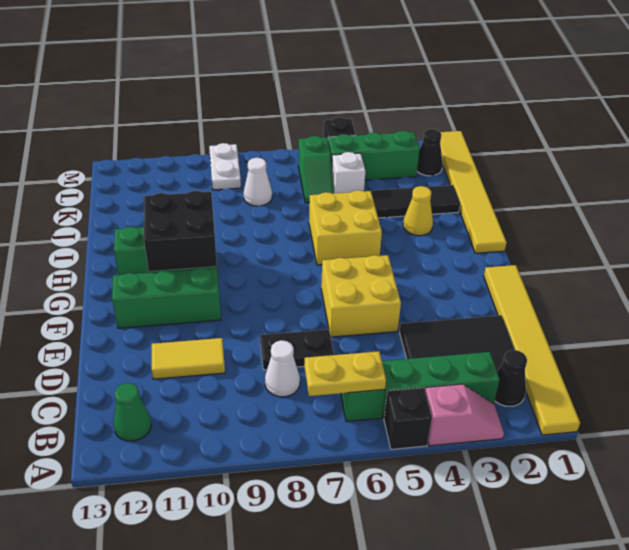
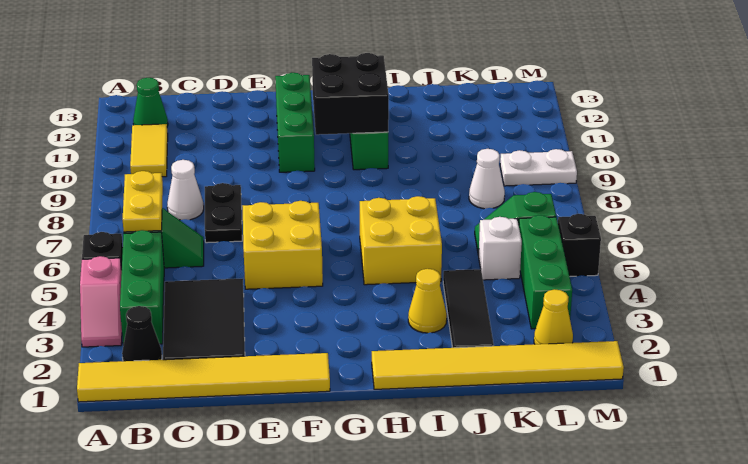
yellow 1x2 tile [152,338,225,379] -> yellow 1x2 tile moved to [130,124,168,177]
black 1x1 cone [417,129,443,176] -> yellow 1x1 cone [534,289,573,344]

